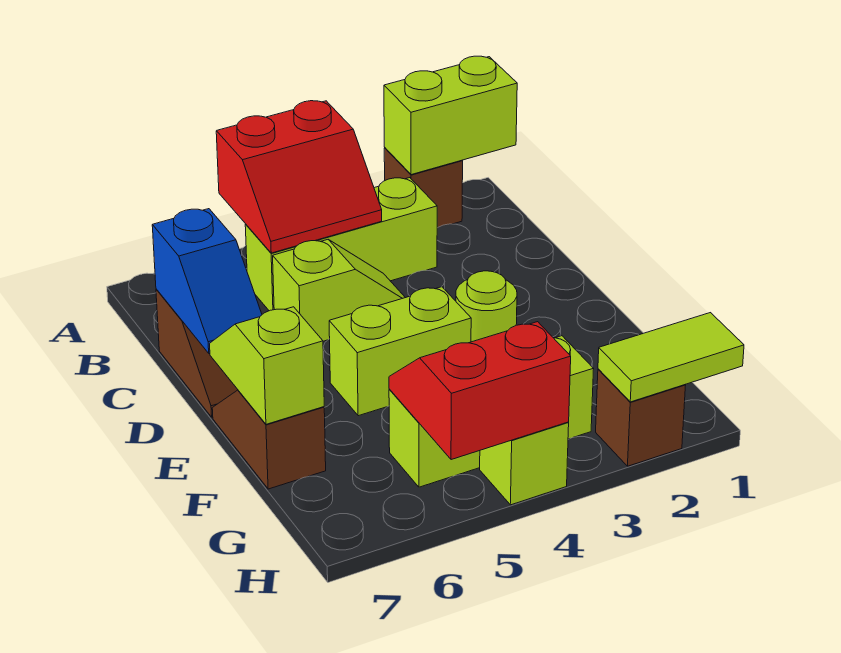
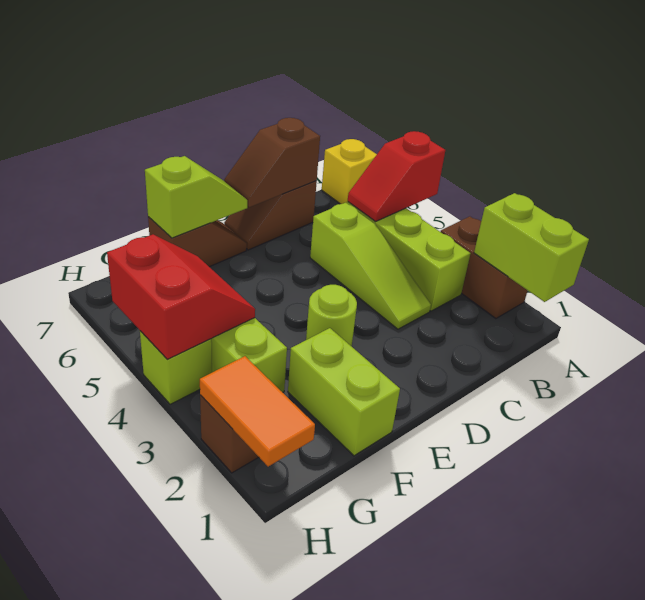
brown 1x1 brick [384,148,463,228] -> brown 1x2 brick [440,216,528,319]
red 2x2 slope [216,101,382,253] -> red 1x2 slope [348,131,445,221]
none -> yellow 1x1 brick [322,139,377,204]
lime 1x2 slope [273,240,405,341] -> lime 1x3 slope [310,203,431,329]
blue 1x2 slope [152,209,262,353] -> brown 1x2 slope [224,118,320,207]
lime 1x2 brick [329,287,471,416] -> lime 1x2 brick moved to [288,328,400,456]
lime 1x2 tile [598,313,744,402] -> orange 1x2 tile [200,356,315,467]

